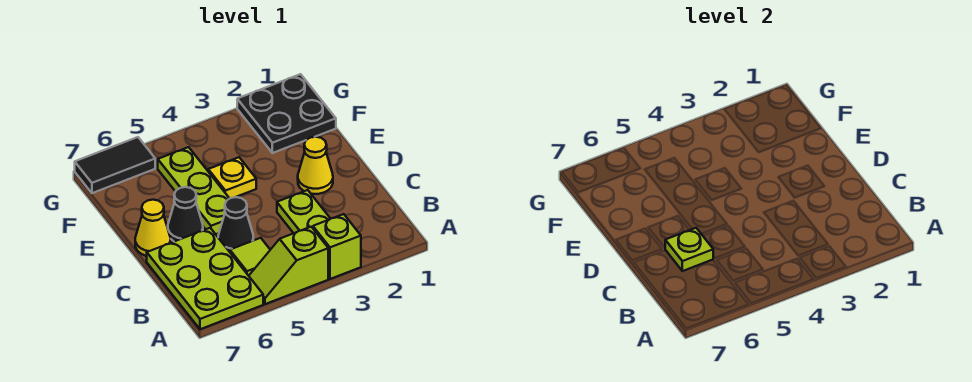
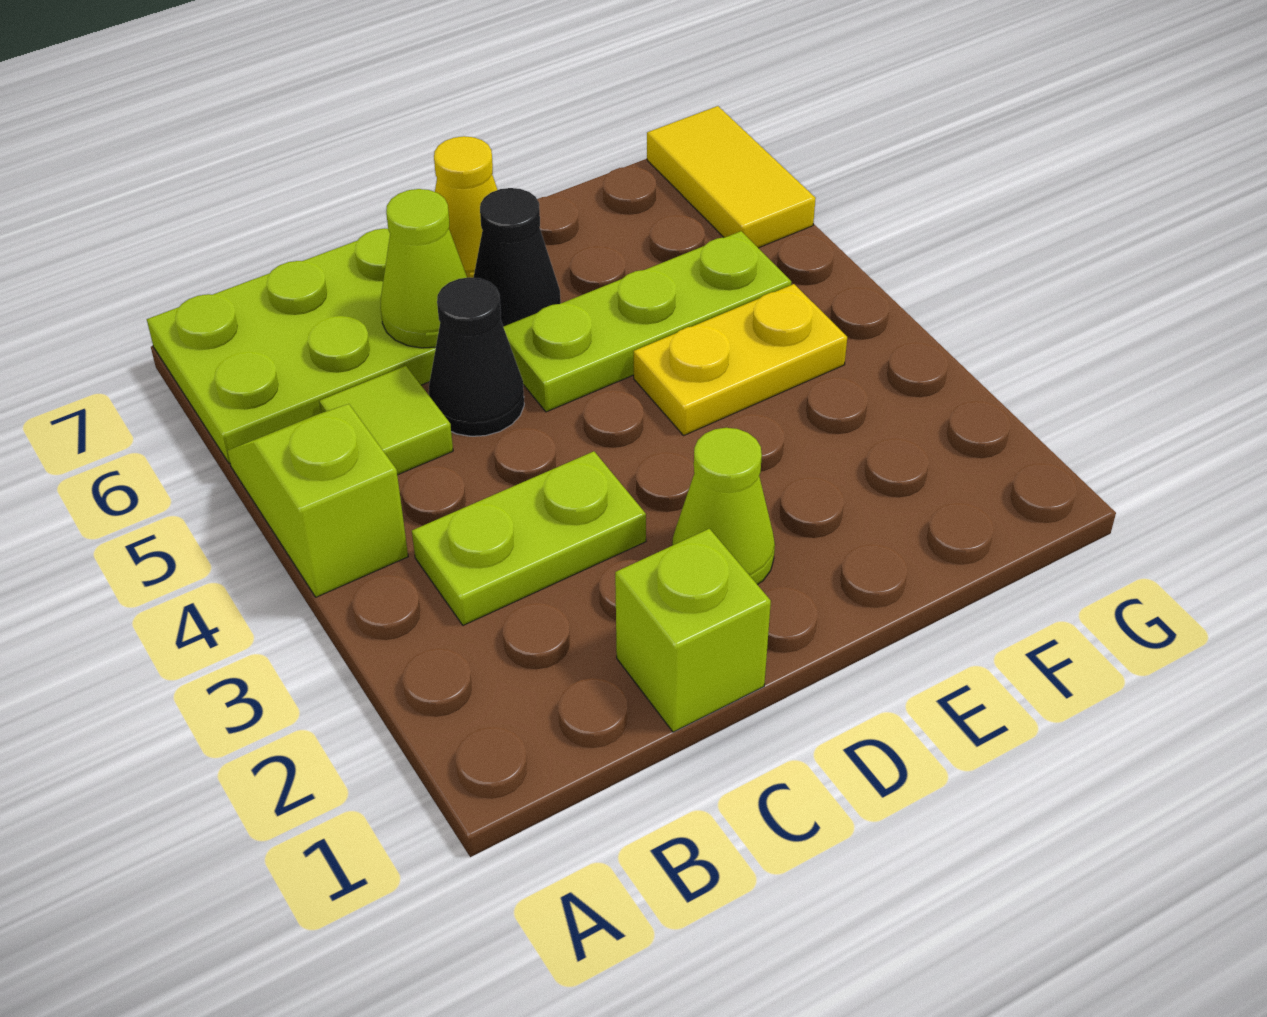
lime 1x1 brick [313,214,361,279] -> lime 1x1 brick moved to [615,529,771,732]
lime 1x1 plate [665,228,713,271] -> lime 1x1 cone [380,189,467,348]
yellow 1x1 cone [298,137,333,194] -> lime 1x1 cone [672,428,775,585]
yellow 1x1 plate [208,157,256,198] -> yellow 1x2 plate [634,284,847,435]
black 2x2 plate [237,74,336,153] -> none
black 1x2 tile [75,137,155,193] -> yellow 1x2 tile [647,106,816,248]

